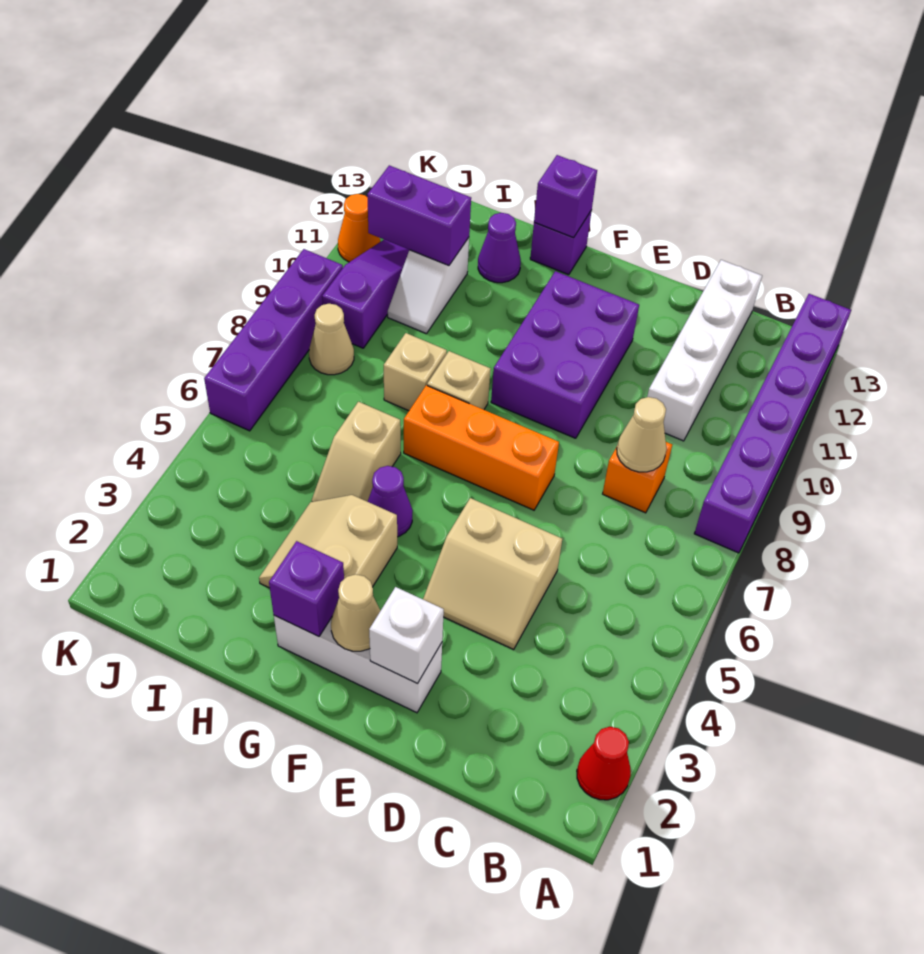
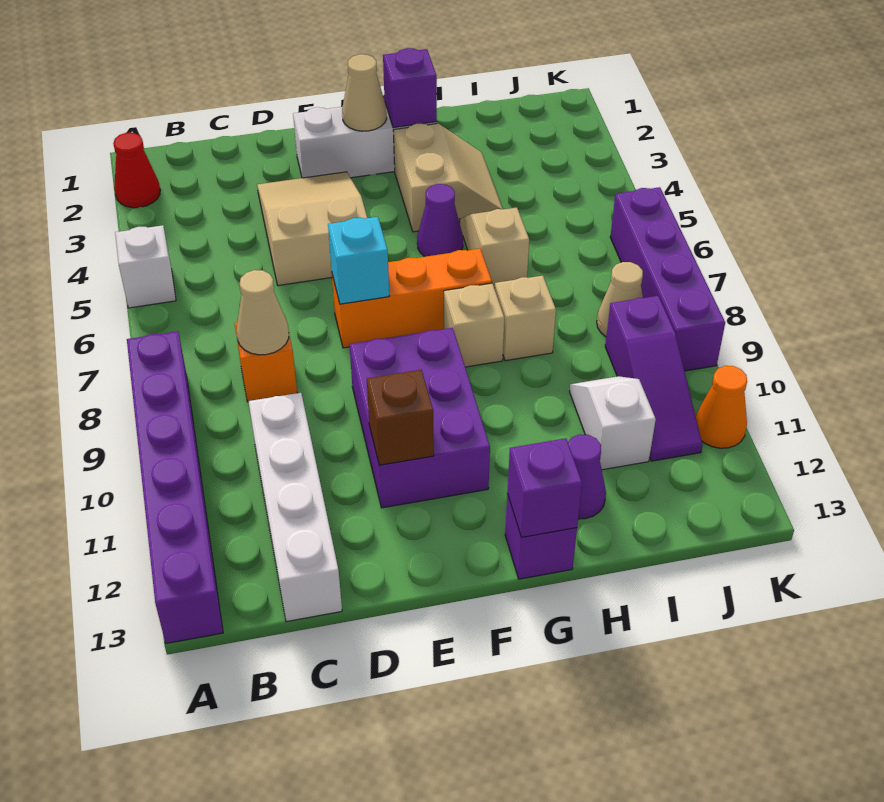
tan 2x2 slope [423,498,562,649] -> tan 2x3 slope [257,172,367,286]
white 1x1 brick [369,587,444,684] -> white 1x1 brick moved to [115,225,176,308]
none -> cyan 1x1 brick [328,217,389,304]
none -> brown 1x1 brick [367,370,434,465]
purple 1x2 brick [367,165,471,265] -> none

